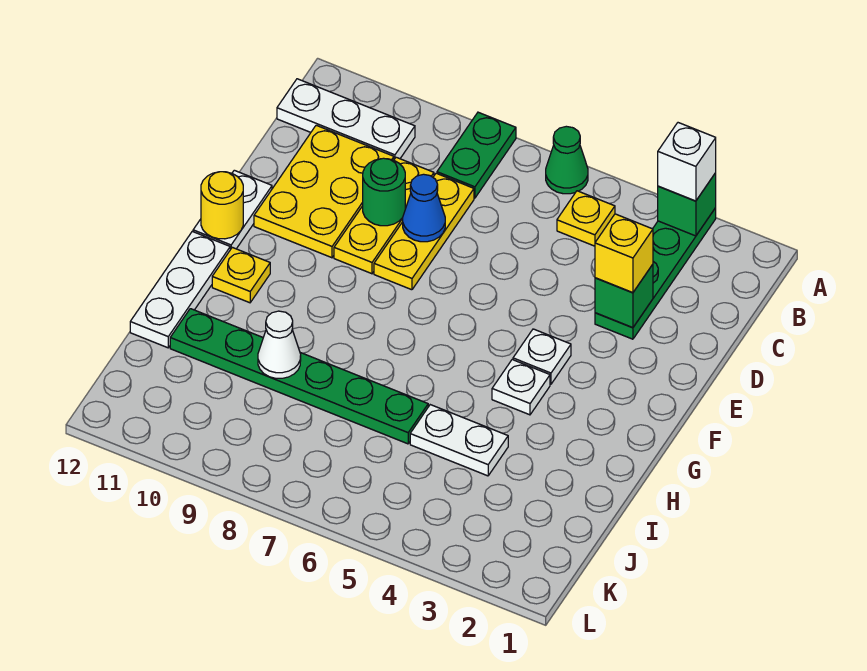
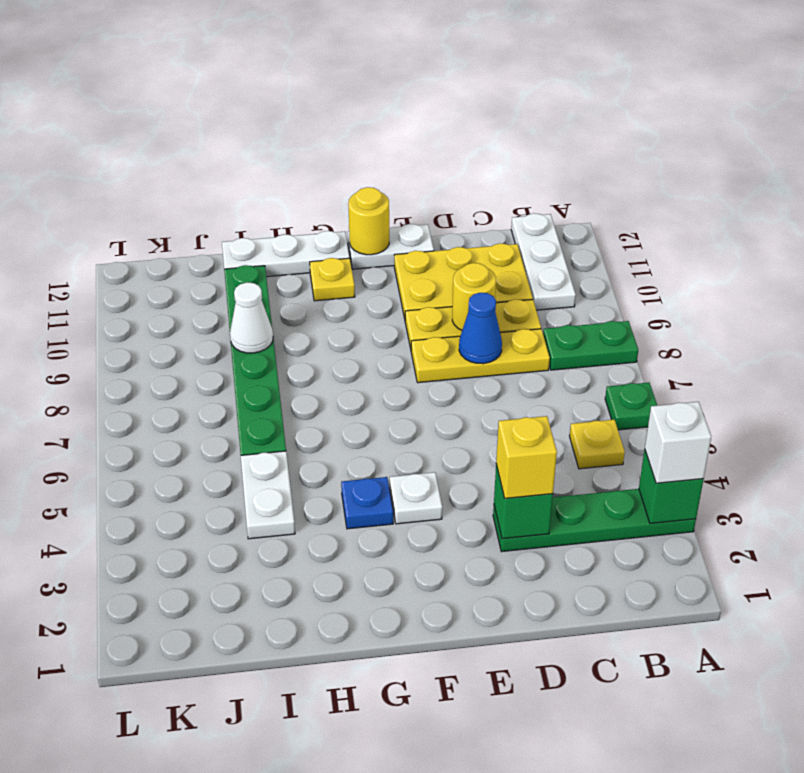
green 1x1 cone [546,126,588,194] -> green 1x1 plate [605,383,657,430]
green 1x1 round brick [363,158,405,226] -> yellow 1x1 round brick [452,263,496,330]
white 1x1 plate [492,360,550,415] -> blue 1x1 plate [341,477,393,529]

